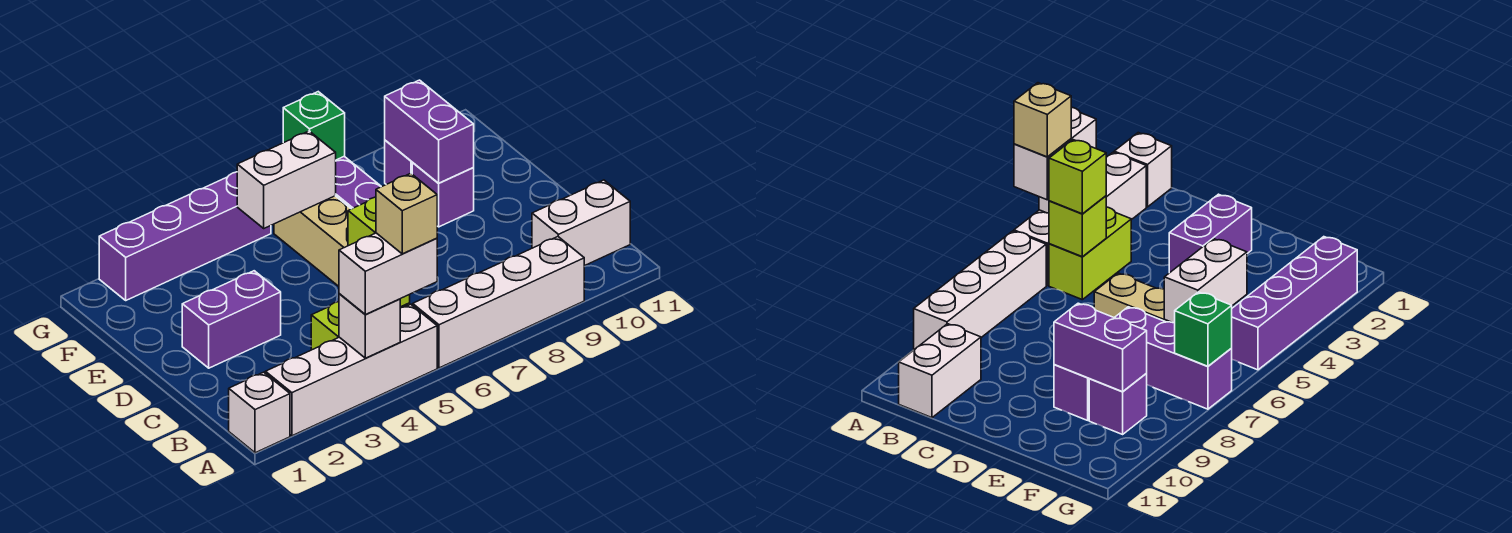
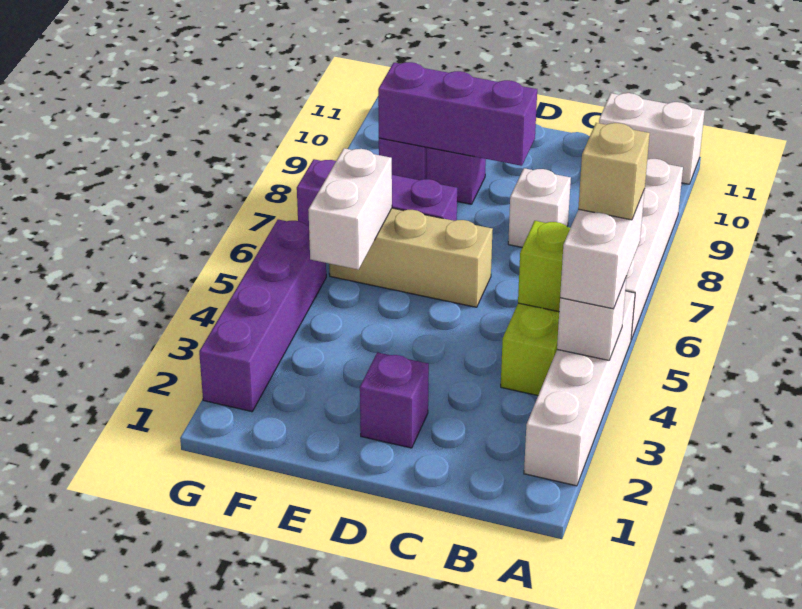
white 1x1 brick [229,372,290,453] -> white 1x1 brick moved to [508,168,571,247]
lime 1x1 brick [348,197,376,246] -> none
white 1x2 brick [532,180,630,266] -> white 1x2 brick turned to [599,93,705,184]
purple 1x2 brick [182,271,281,368] -> purple 1x1 brick [360,352,429,448]
purple 1x2 brick [385,80,474,183] -> purple 1x3 brick [378,62,537,166]
green 1x1 brick [283,92,345,160] -> none

